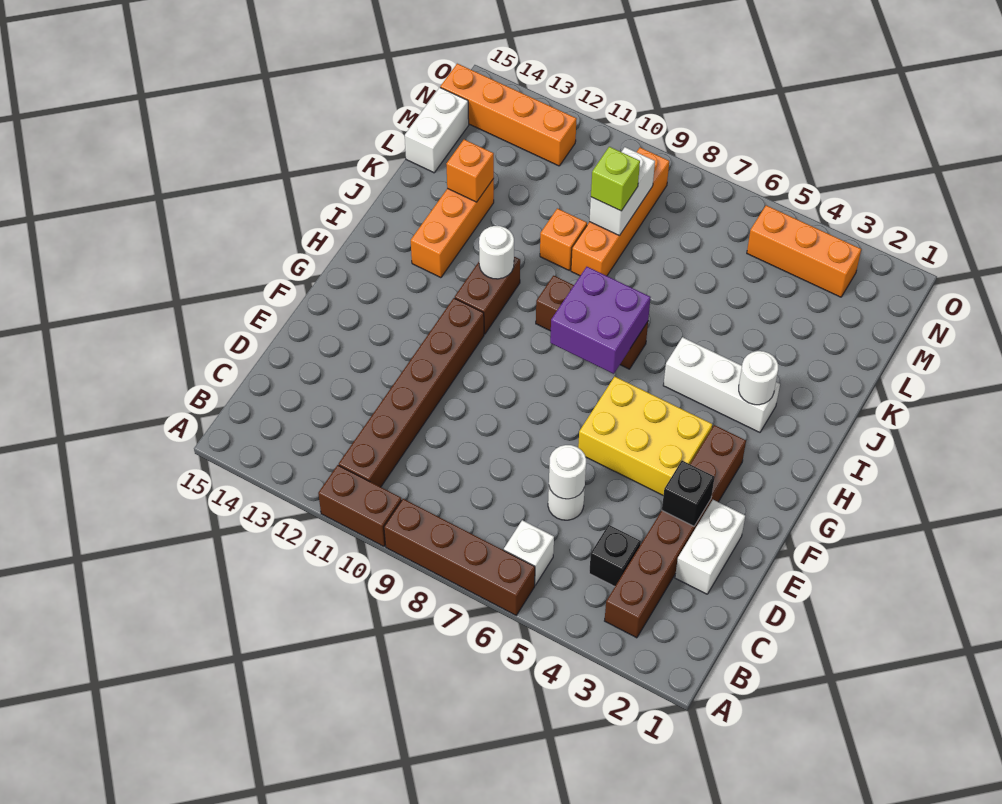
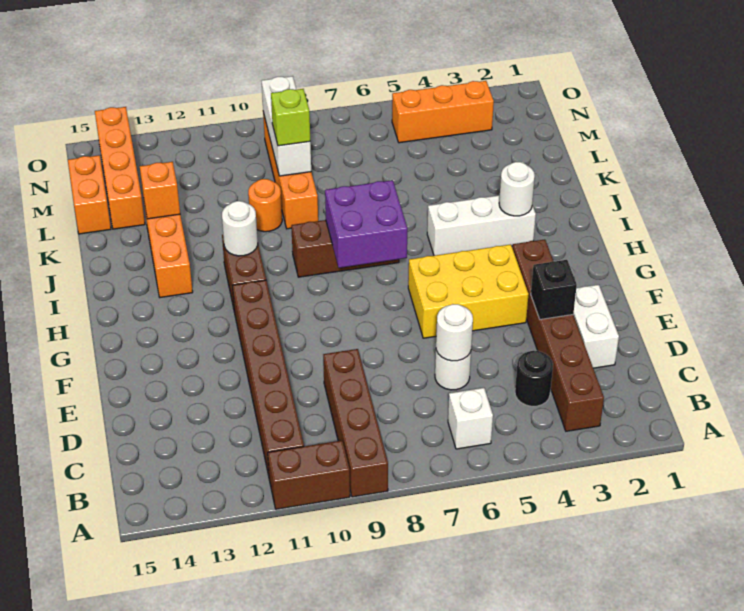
brown 1x4 brick [384,499,535,615] -> brown 1x4 brick turned to [323,349,388,497]
black 1x1 brick [589,525,641,587] -> black 1x1 round brick [515,351,553,406]
orange 1x1 brick [540,208,587,270] -> orange 1x1 round brick [248,179,282,232]
white 1x2 brick [589,147,655,236] -> white 1x3 brick [262,76,311,176]
white 1x2 brick [405,88,469,173] -> orange 1x2 brick [68,155,111,234]
orange 1x4 brick [440,64,576,166] -> orange 1x4 brick turned to [95,107,145,229]

